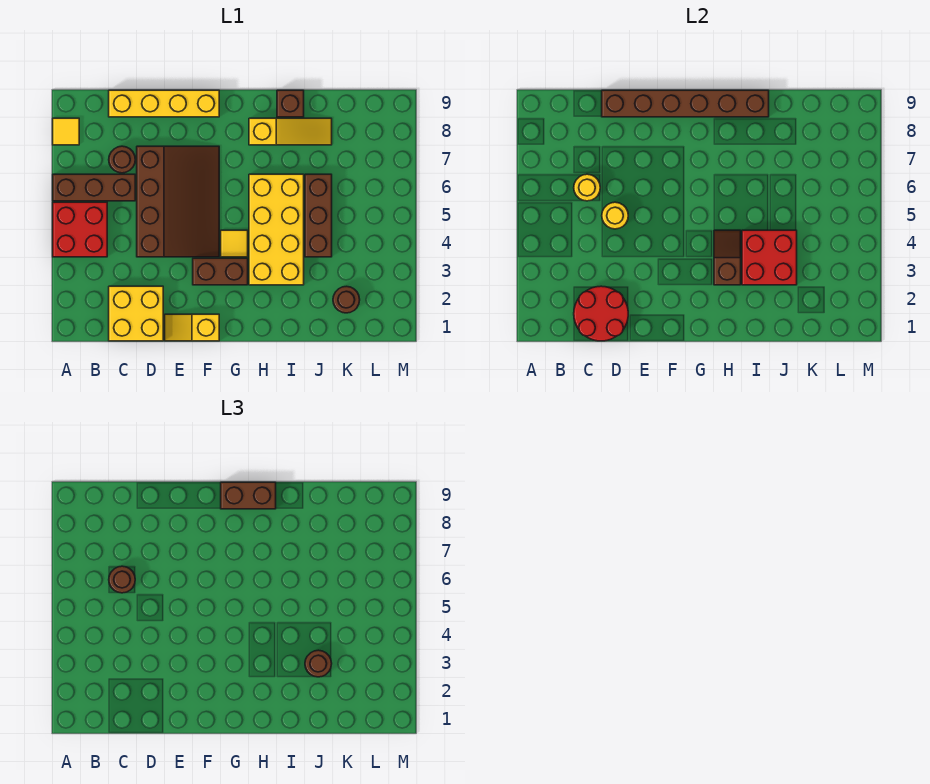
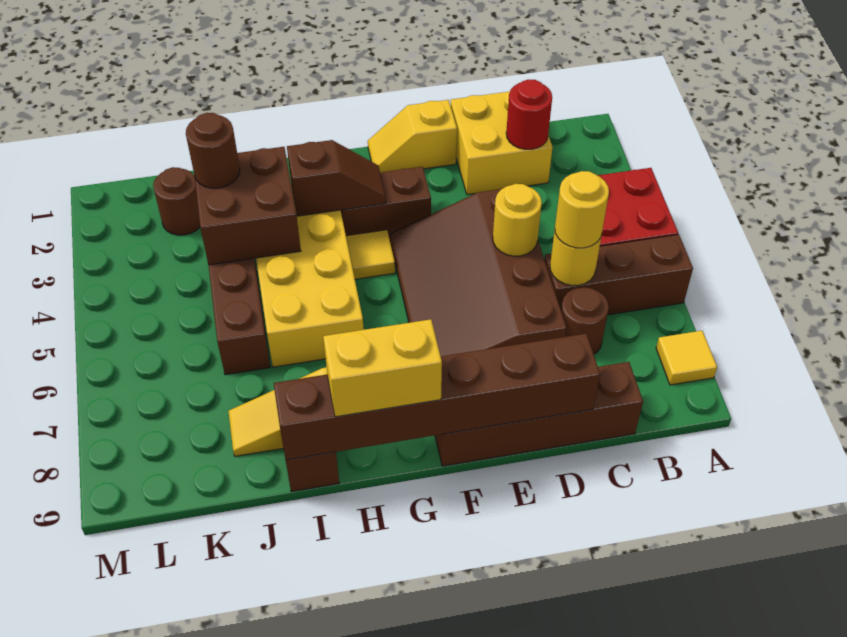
red 2x2 round brick [574,286,628,341] -> red 1x1 round brick [506,79,552,149]
brown 1x1 round brick [109,566,135,593] -> yellow 1x1 round brick [555,171,609,248]
yellow 1x4 brick [109,90,219,117] -> brown 1x4 brick [435,362,643,466]
yellow 1x2 slope [165,314,219,341] -> yellow 1x2 slope turned to [368,100,457,172]
brown 1x2 brick [221,482,276,509] -> yellow 1x2 brick [323,319,442,417]
brown 1x2 slope [714,230,741,285] -> brown 1x2 slope turned to [287,140,386,216]
red 2x2 brick [742,230,797,285] -> brown 2x2 brick [195,147,301,265]

